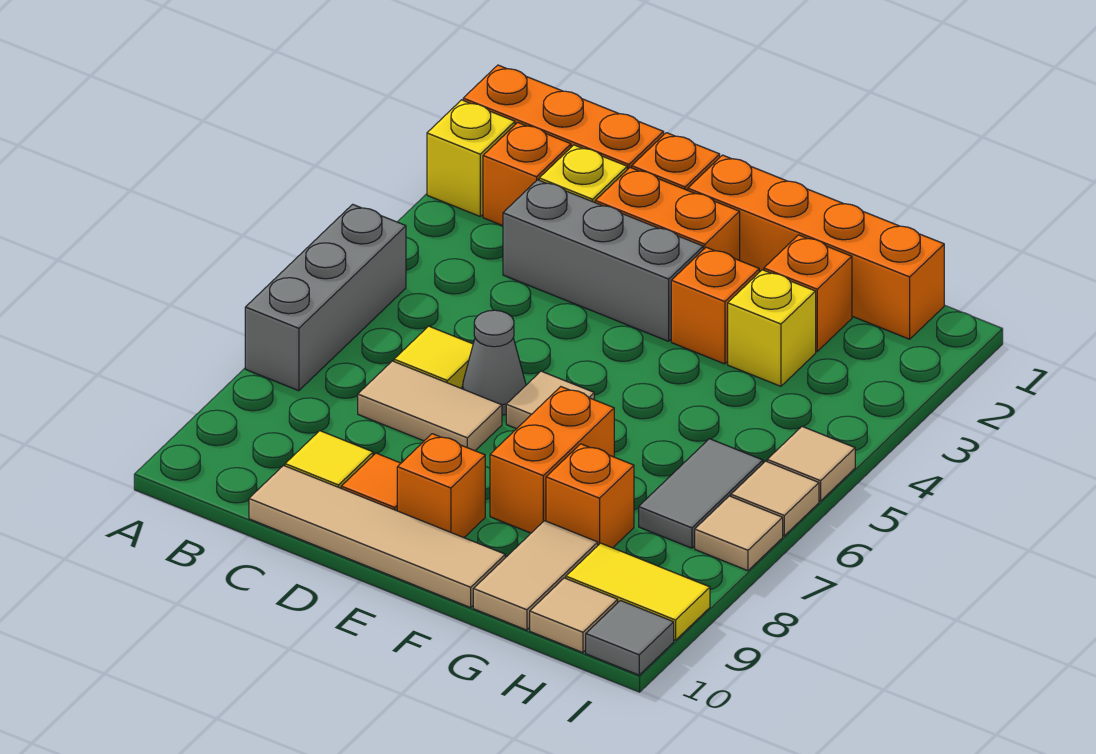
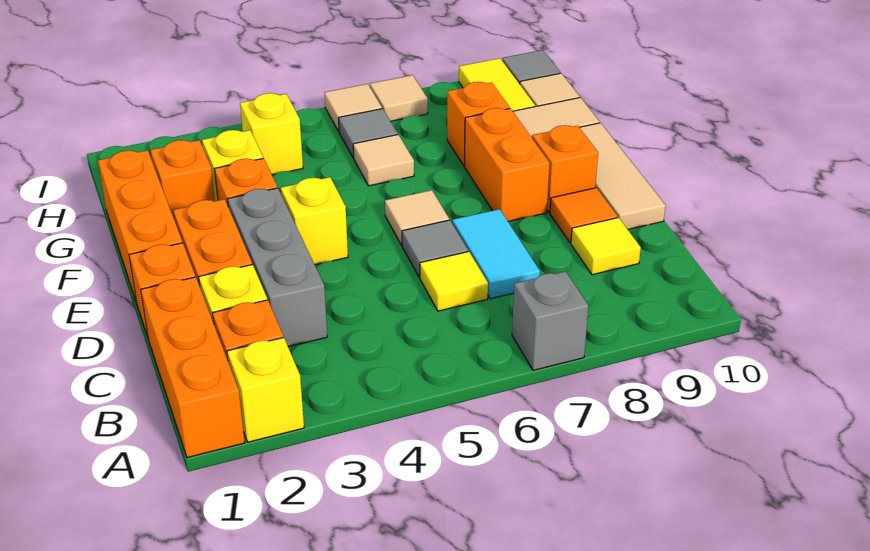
grey 1x3 brick [245,204,406,391] -> grey 1x1 brick [512,271,589,370]
tan 1x2 tile [358,361,502,451] -> cyan 1x2 tile [452,209,540,299]
tan 1x4 tile [249,466,505,608] -> tan 1x3 tile [579,123,666,229]
grey 1x1 cone [462,310,526,415] -> grey 1x1 tile [402,220,468,277]
orange 1x4 brick [688,155,944,339] -> orange 1x3 brick [98,150,182,303]
none -> yellow 1x1 brick [281,177,348,265]
orange 1x2 brick [490,387,614,533] -> orange 1x2 brick turned to [464,108,550,222]
none -> yellow 1x1 brick [240,93,303,175]
grey 1x2 tile [639,439,763,548] -> grey 1x1 tile [339,109,398,158]
tan 1x1 tile [767,427,855,501] -> tan 1x1 tile moved to [353,135,414,186]

